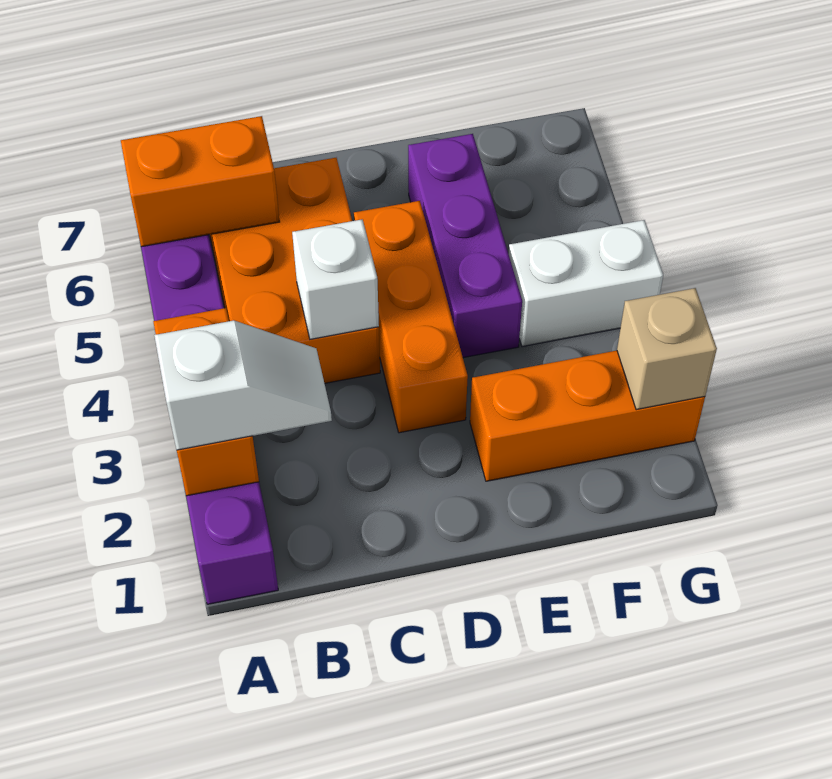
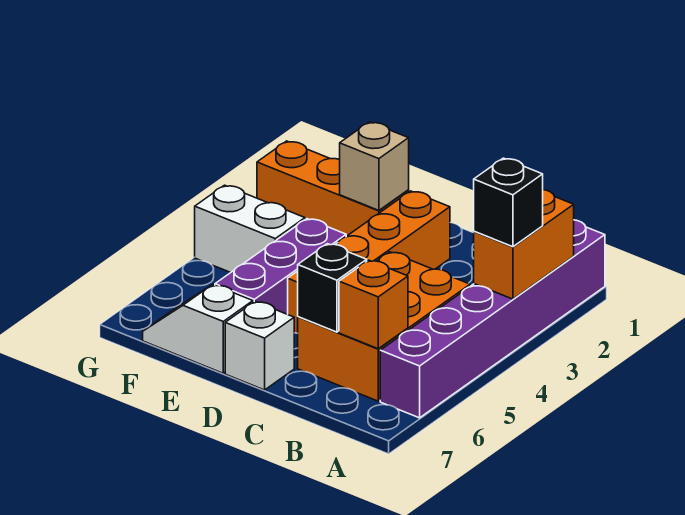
white 1x2 slope [154,321,332,450] -> white 1x2 slope moved to [143,284,253,373]
none -> black 1x1 brick [474,158,543,247]
orange 1x2 brick [121,116,280,247] -> orange 1x1 brick [339,260,408,349]
white 1x1 brick [292,219,379,339] -> white 1x1 brick moved to [225,302,294,390]
none -> black 1x1 brick [298,244,367,332]
orange 1x3 brick [354,201,468,433] -> orange 1x4 brick [288,191,450,333]
tan 1x1 brick [617,288,717,410] -> tan 1x1 brick moved to [340,122,409,210]

